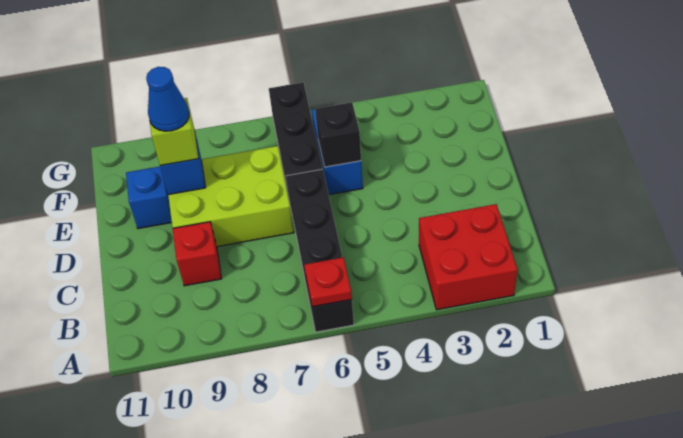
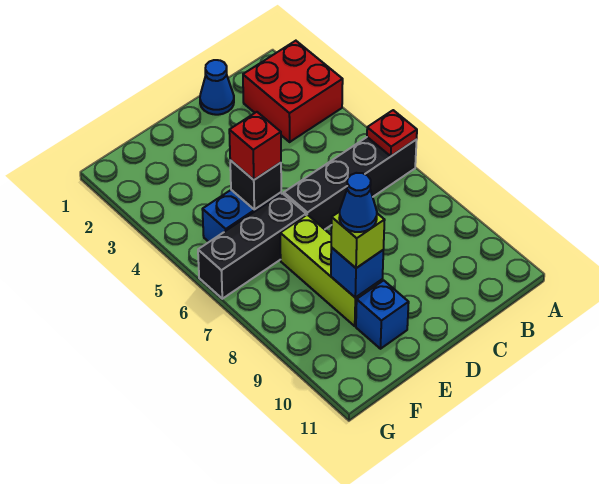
none -> blue 1x1 cone [200,60,234,115]
red 1x1 brick [173,222,222,286] -> red 1x1 brick moved to [229,112,281,180]
lime 2x3 brick [168,146,294,247] -> lime 1x3 brick [280,215,382,326]

